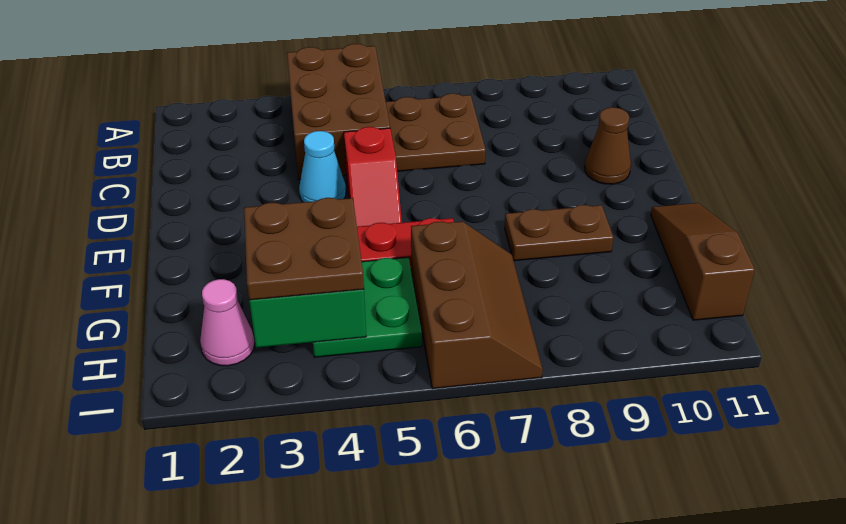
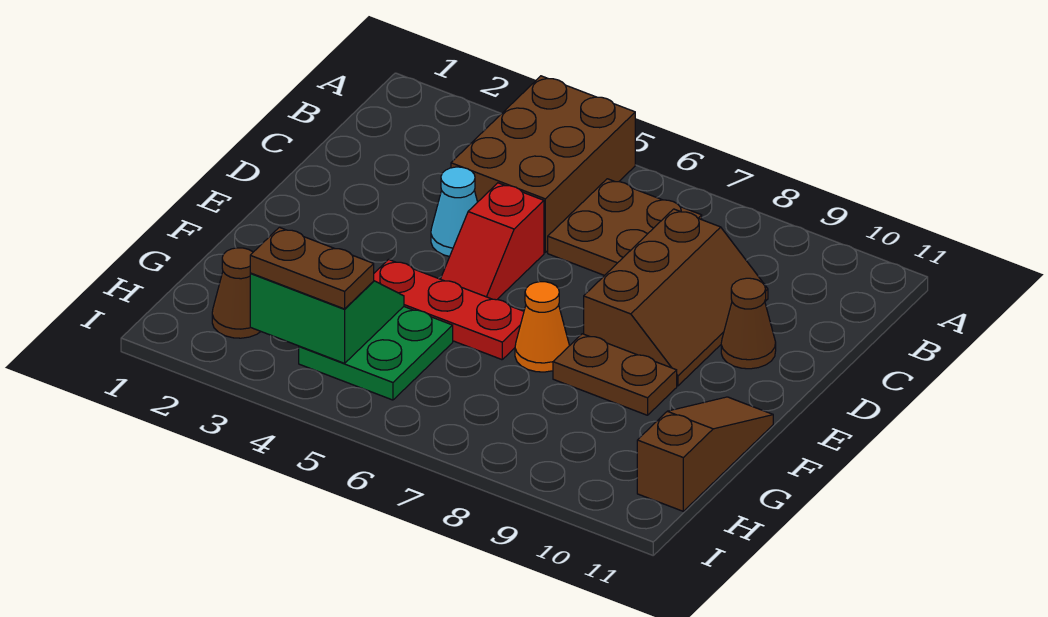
none -> orange 1x1 cone [515,282,569,372]
brown 2x2 plate [244,198,364,300] -> brown 1x2 plate [250,227,374,309]
brown 2x3 slope [411,221,543,388] -> brown 2x3 slope moved to [584,209,768,386]
pink 1x1 cone [200,279,255,366] -> brown 1x1 cone [212,248,261,338]

